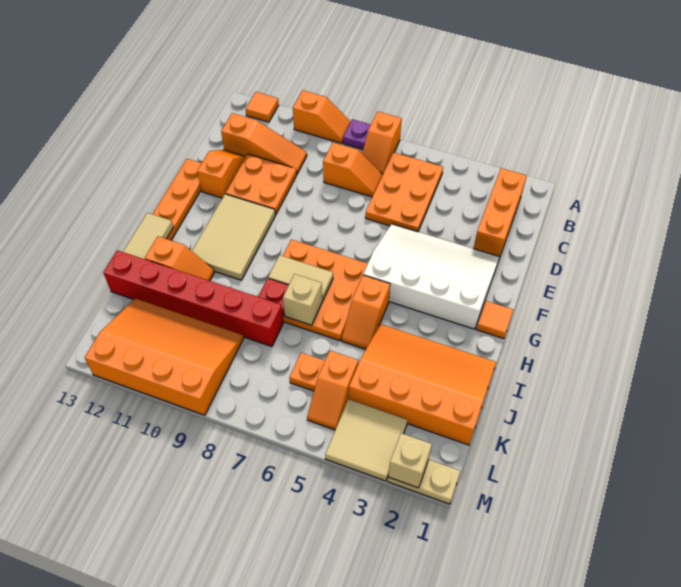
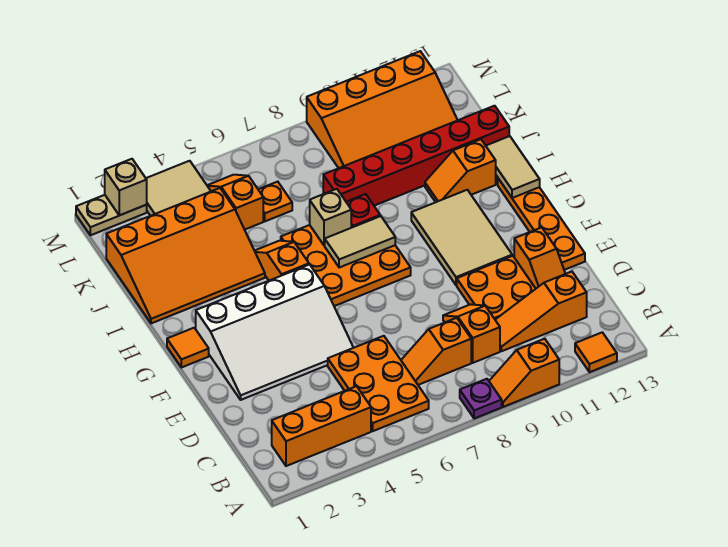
orange 1x2 slope [362,112,402,174] -> orange 1x2 slope moved to [443,304,500,363]
orange 1x3 brick [473,168,527,257] -> orange 1x3 brick turned to [272,386,371,466]

